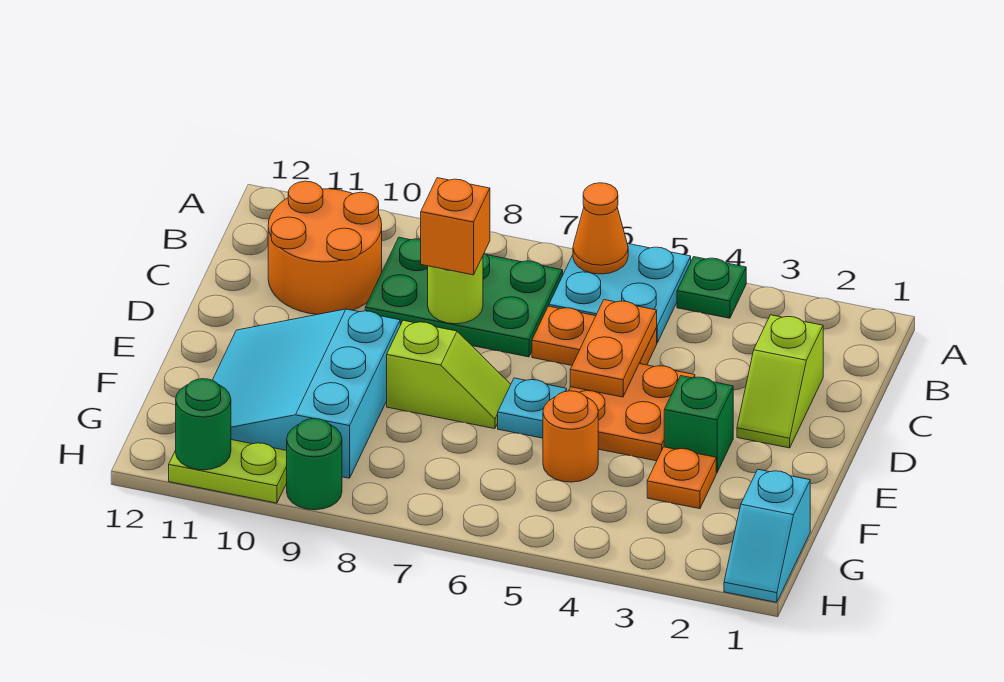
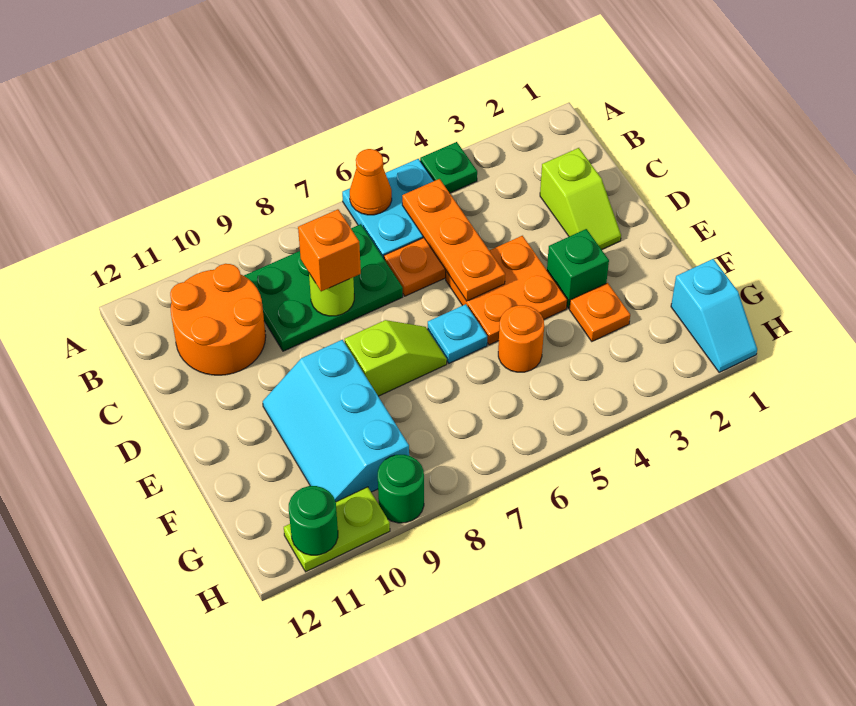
orange 1x2 plate [570,300,657,397] -> orange 1x3 plate [402,179,505,301]
cyan 3x3 slope [212,309,400,478] -> cyan 2x3 slope [263,340,409,502]

